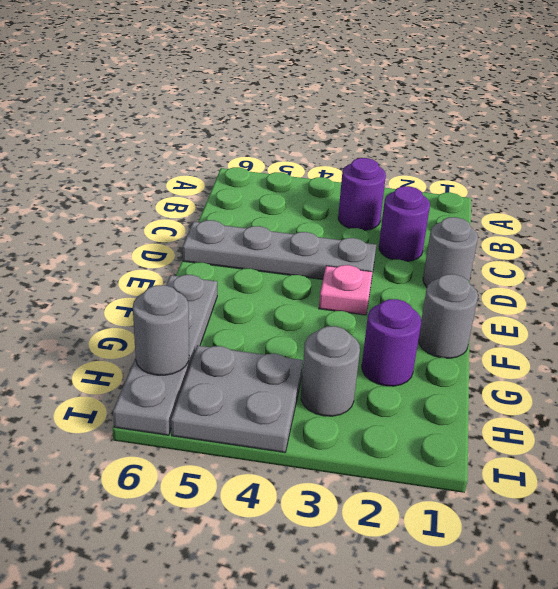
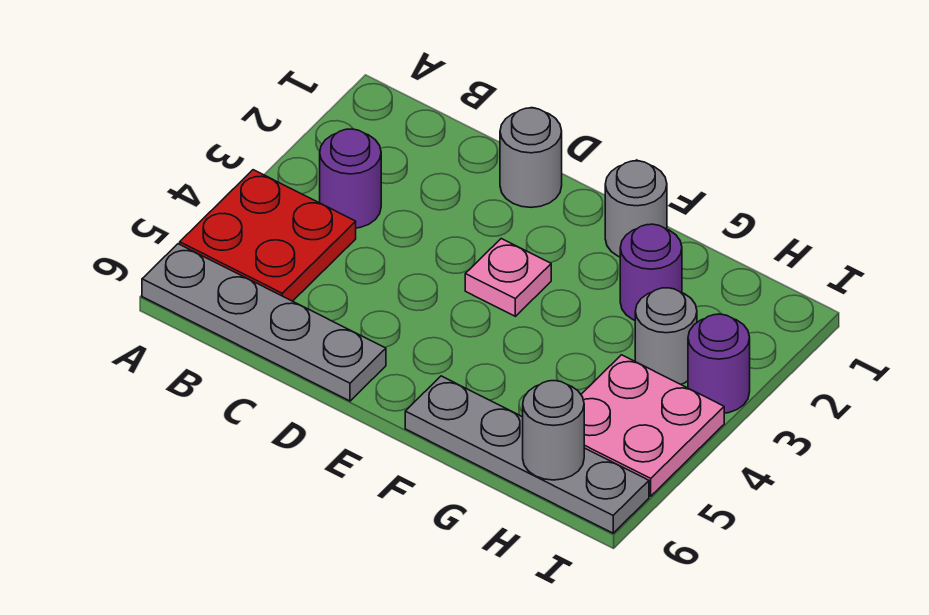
none -> red 2x2 plate [180,170,356,301]
purple 1x1 round brick [379,186,430,262] -> purple 1x1 round brick moved to [688,314,750,413]
grey 1x4 plate [183,220,376,281] -> grey 1x4 plate turned to [142,244,386,401]
grey 2x2 plate [171,345,303,452] -> pink 2x2 plate [581,355,724,496]

